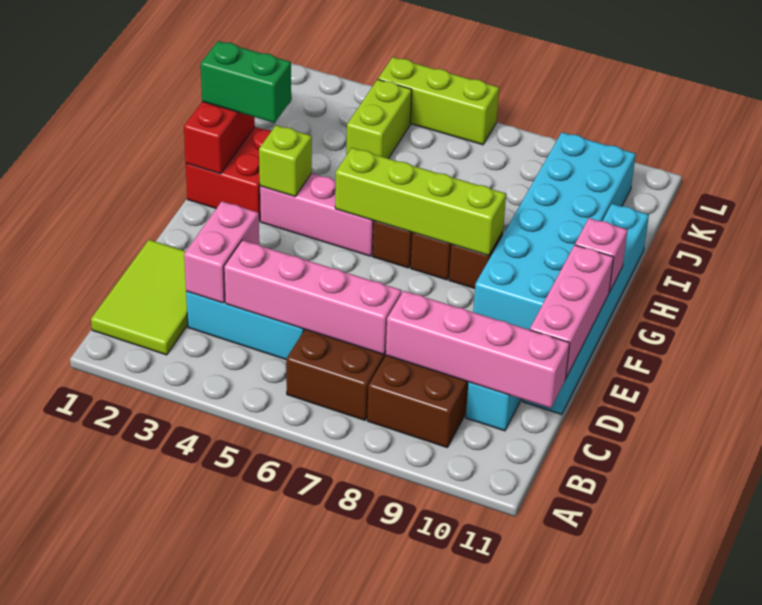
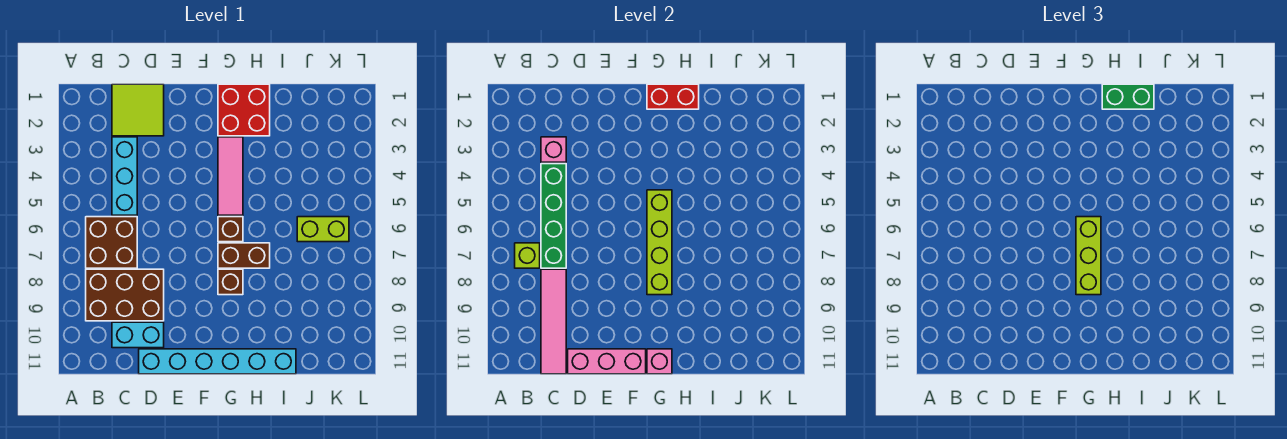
lime 2x3 tile [91,240,188,355] -> lime 2x2 tile [112,84,164,136]
pink 1x2 brick [184,201,259,303] -> pink 1x1 brick [541,137,566,162]
pink 1x4 brick [224,240,402,354] -> green 1x4 brick [541,164,566,268]
pink 1x4 brick [386,291,570,408] -> pink 1x4 tile [541,269,566,374]
cyan 2x6 brick [473,132,636,330] -> none
pink 1x3 brick [260,173,374,256] -> pink 1x3 tile [218,137,243,215]
lime 1x1 brick [259,125,312,197] -> lime 1x1 brick moved to [515,243,540,268]
green 1x2 brick [201,41,291,123] -> green 1x2 brick turned to [1102,84,1154,109]
lime 1x2 brick [346,79,412,158] -> lime 1x2 brick moved to [297,217,349,242]
lime 1x3 brick [378,57,499,145] -> lime 1x3 brick moved to [1076,217,1101,295]

